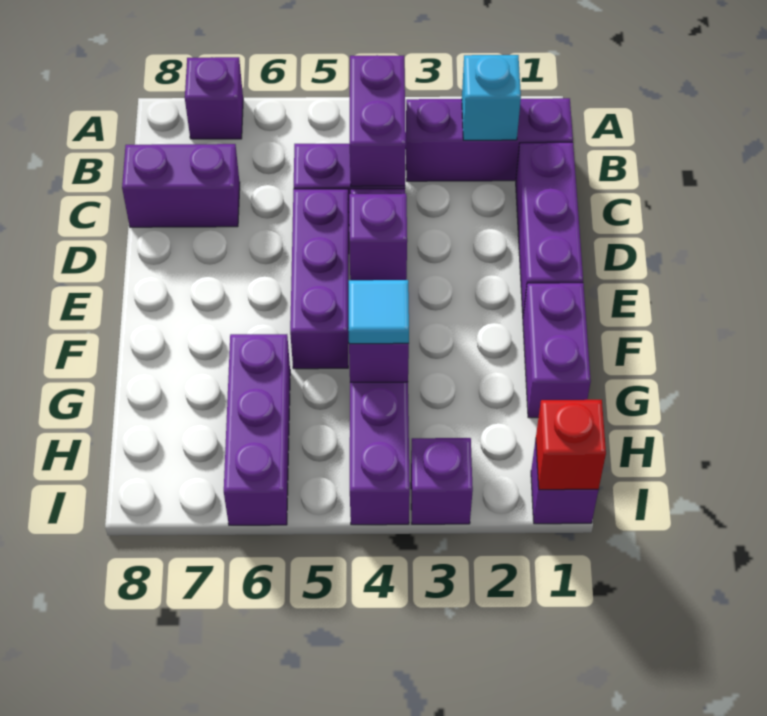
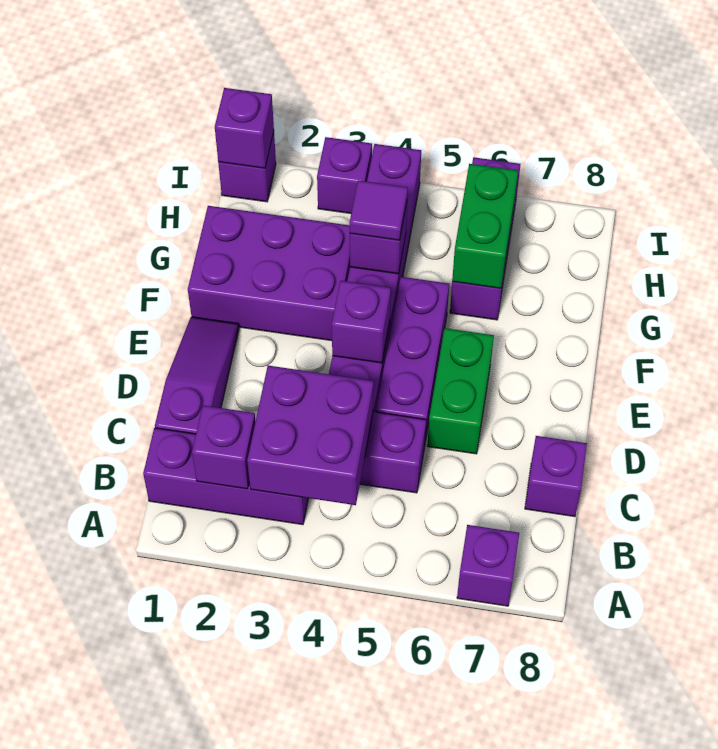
cyan 1x1 brick [462,55,521,140] -> purple 1x1 brick [192,405,256,489]
purple 1x2 brick [350,55,406,186] -> purple 2x2 brick [247,366,374,505]
purple 1x3 brick [516,142,583,316] -> purple 1x3 slope [155,317,239,434]
purple 1x2 brick [122,144,240,227] -> purple 1x1 brick [525,436,587,517]
none -> green 1x2 brick [427,328,494,454]
purple 1x2 brick [523,283,591,418] -> purple 2x3 brick [188,206,350,341]
cyan 1x1 tile [348,280,409,344] -> purple 1x1 tile [350,180,408,240]
none -> green 1x2 brick [452,164,518,288]
red 1x1 brick [536,400,606,490] -> purple 1x1 brick [215,88,274,168]

